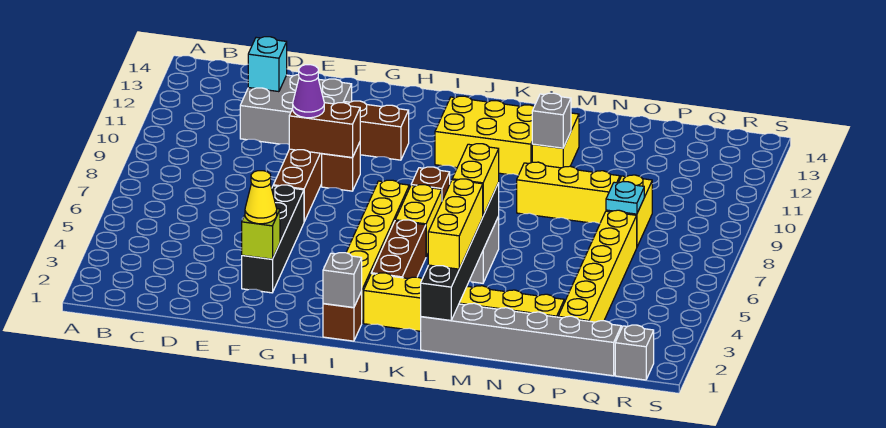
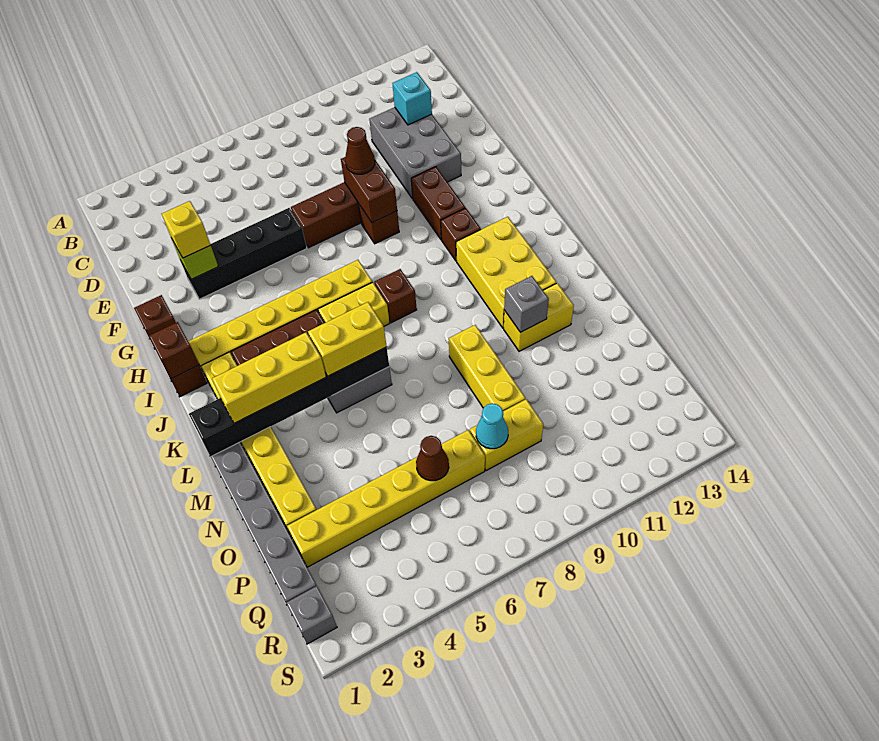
yellow 1x1 cone [245,171,277,224] -> yellow 1x1 brick [162,201,210,258]
purple 1x1 cone [293,65,324,118] -> brown 1x1 cone [345,127,375,174]
none -> brown 1x1 brick [134,295,176,339]
grey 1x1 brick [323,253,362,308] -> brown 1x1 brick [149,322,199,379]
none -> brown 1x1 brick [441,208,481,261]
none -> brown 1x1 cone [416,436,449,481]
cyan 1x1 plate [606,181,644,214] -> cyan 1x1 cone [476,403,508,449]

